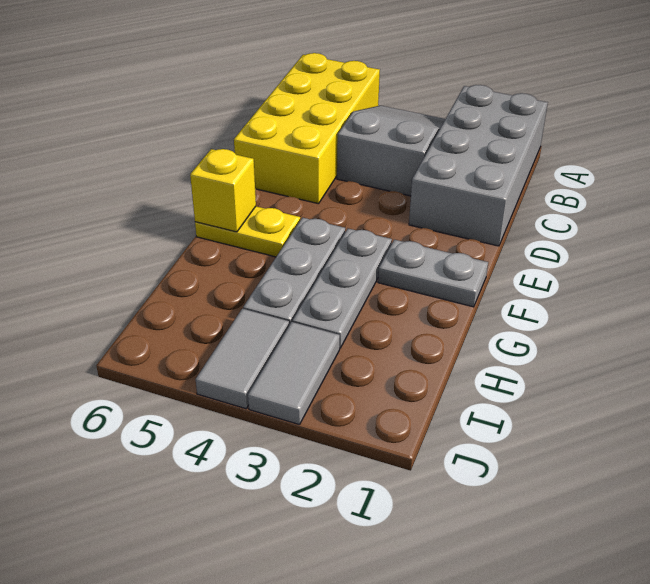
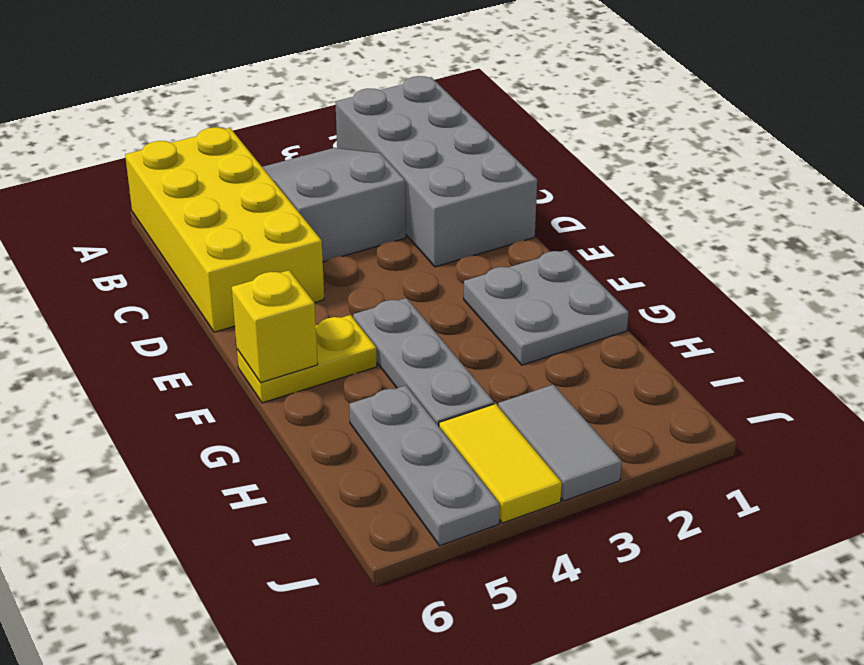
grey 1x2 plate [378,240,488,307] -> grey 2x2 plate [464,250,629,365]
grey 1x3 plate [293,229,392,348] -> grey 1x3 plate moved to [349,385,500,546]
grey 1x2 tile [195,309,289,409] -> yellow 1x2 tile [439,404,562,523]

